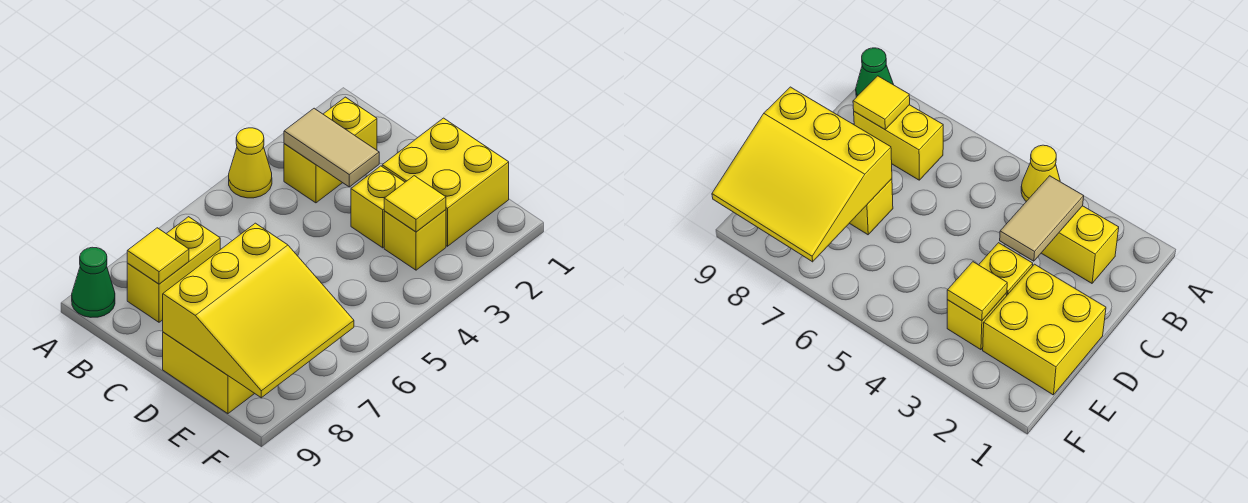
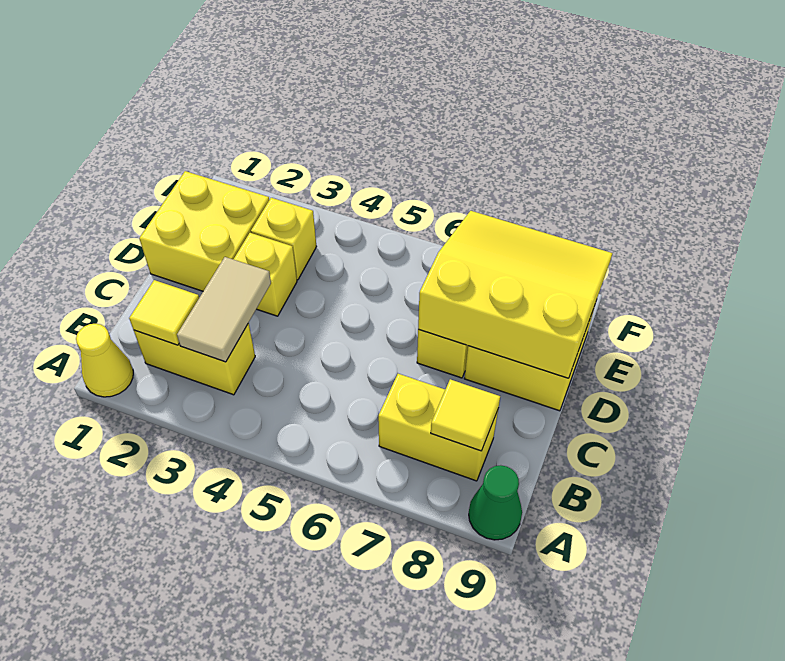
yellow 1x1 cone [229,128,272,198] -> yellow 1x1 cone moved to [76,324,133,397]
yellow 1x1 tile [384,176,446,232] -> yellow 1x1 tile moved to [129,280,199,345]

